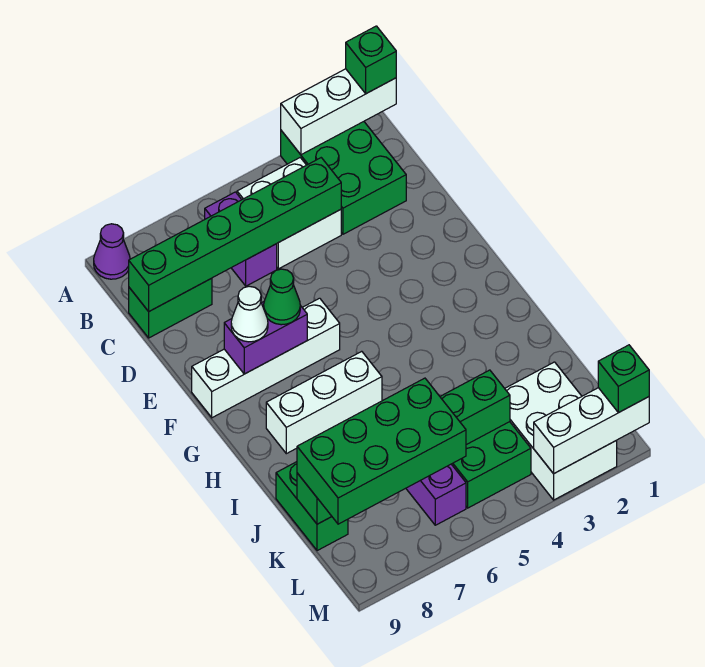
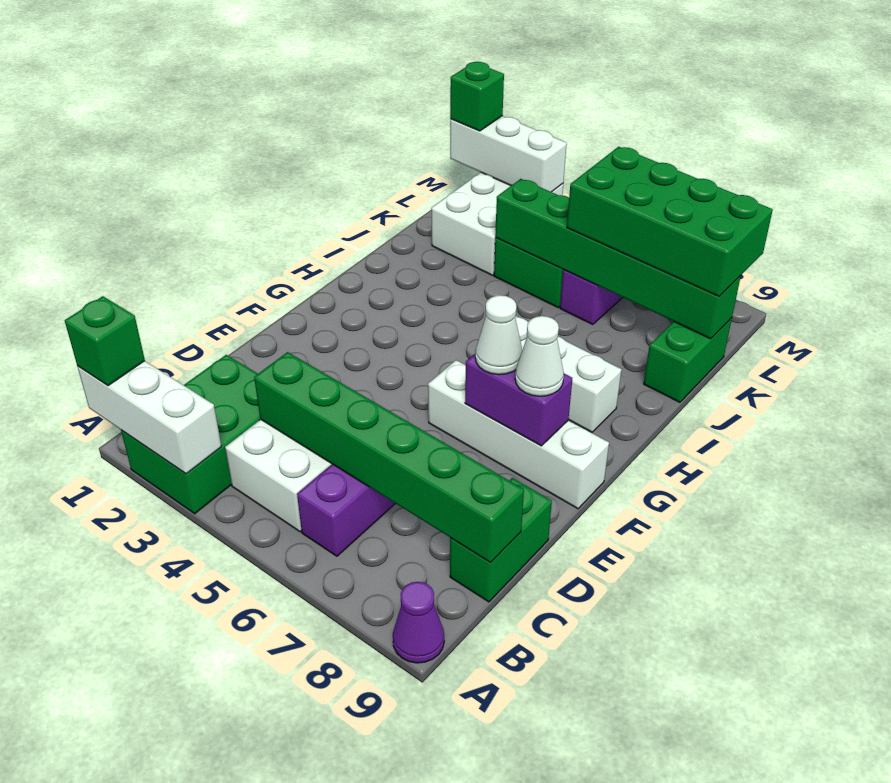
green 1x2 brick [129,278,212,338] -> green 1x2 brick turned to [450,478,552,602]
green 1x1 cone [264,269,300,325] -> white 1x1 cone [475,295,522,375]

